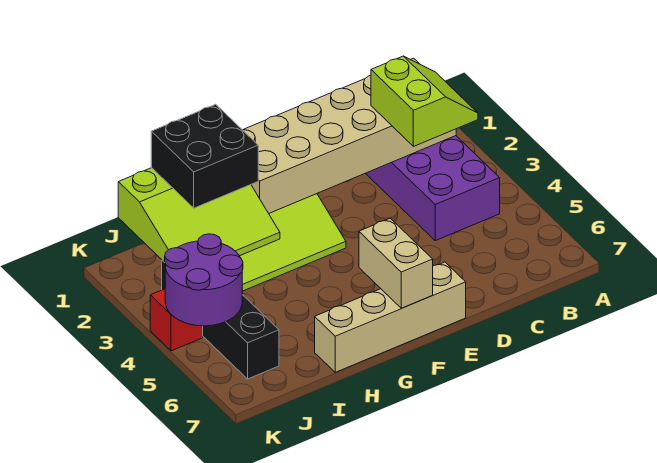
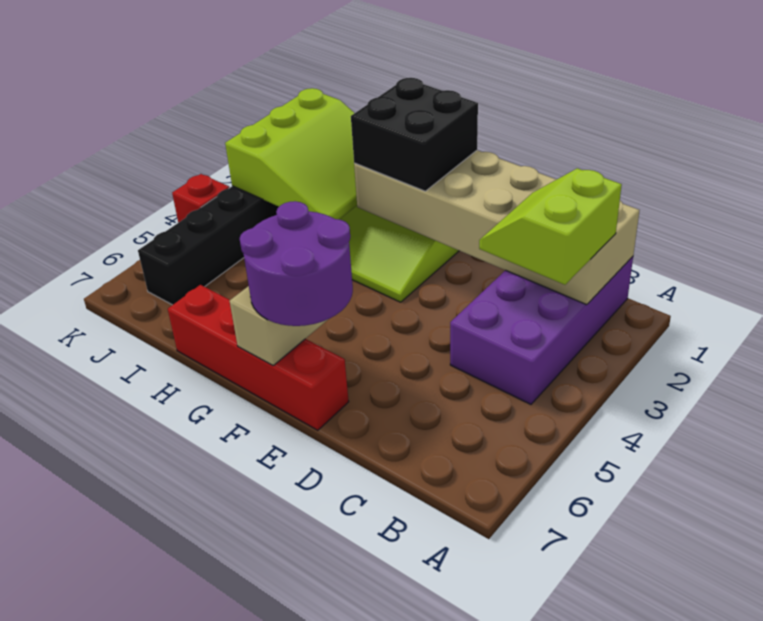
lime 2x2 slope [371,56,478,146] -> lime 2x2 slope turned to [479,168,622,285]
tan 1x4 brick [315,262,466,372] -> red 1x4 brick [168,285,349,430]
lime 3x3 slope [118,168,280,262] -> lime 3x3 slope turned to [225,88,357,220]
black 2x2 brick [151,104,258,208] -> black 2x2 brick moved to [351,78,478,191]
purple 2x2 round brick [165,234,243,326] -> purple 2x2 round brick moved to [240,201,353,326]

